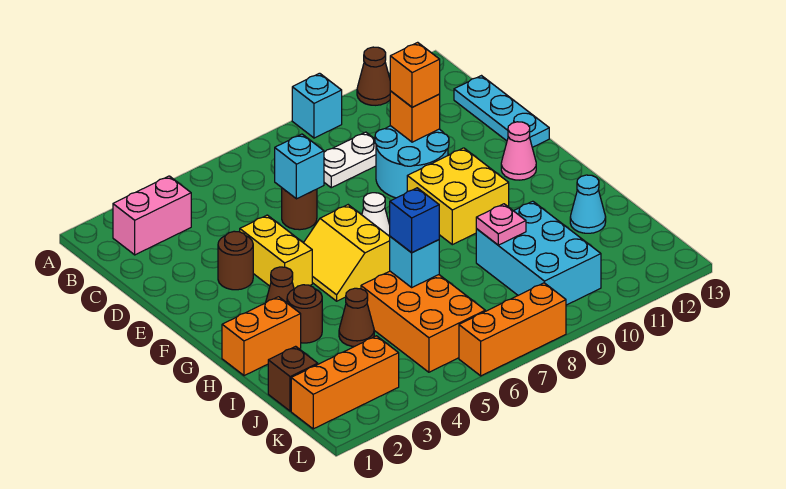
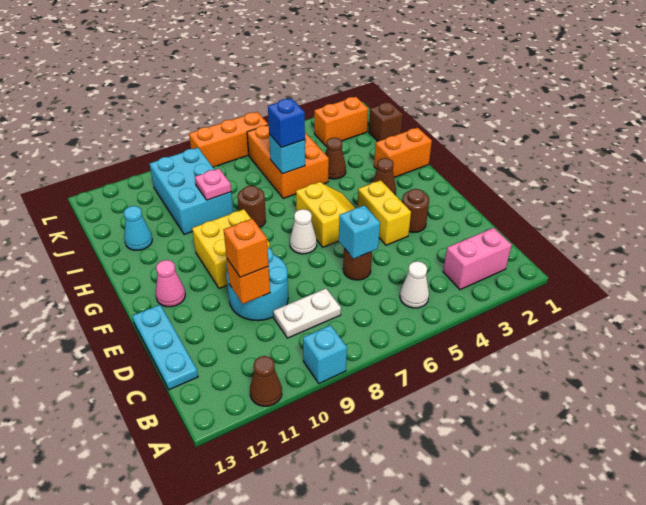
none -> white 1x1 cone [400,261,429,308]
brown 1x1 round brick [287,285,322,343] -> brown 1x1 round brick moved to [238,186,266,228]
orange 1x3 brick [291,336,399,429] -> orange 1x2 brick [314,97,368,146]

